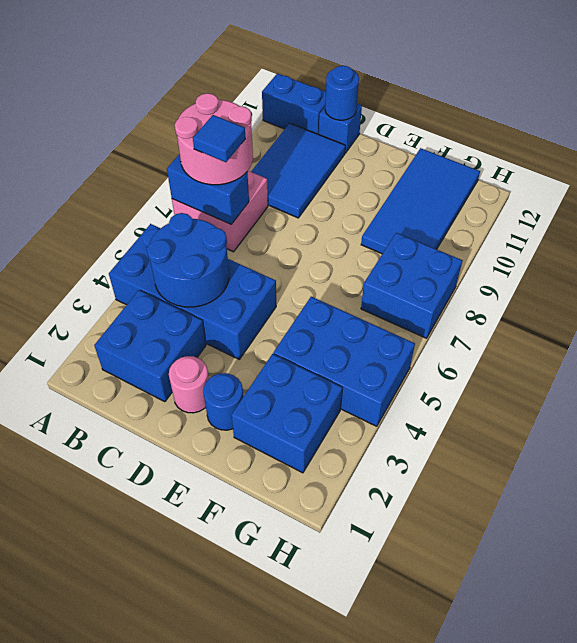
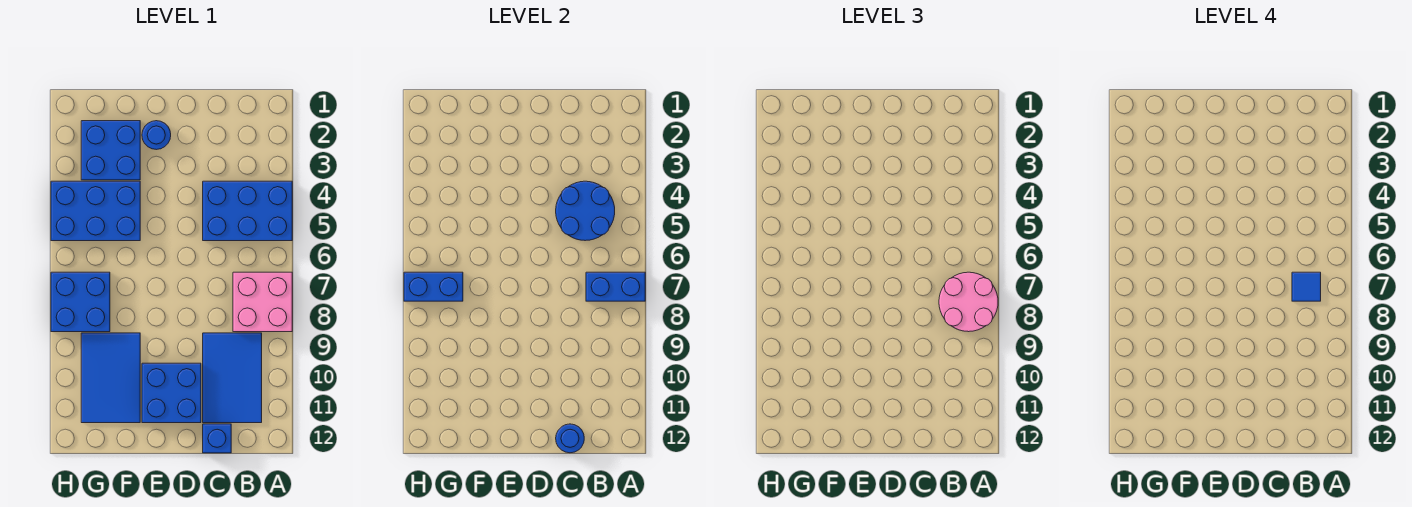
blue 2x4 brick [109,224,276,359] -> blue 2x3 brick [203,181,292,241]
blue 1x2 brick [262,73,326,134] -> blue 1x2 brick moved to [404,272,463,301]
blue 2x2 brick [94,290,206,402] -> blue 2x2 brick moved to [142,363,201,423]
pink 1x1 round brick [169,356,209,413] -> none
blue 2x4 tile [361,148,480,254] -> blue 2x3 tile [81,333,140,423]

